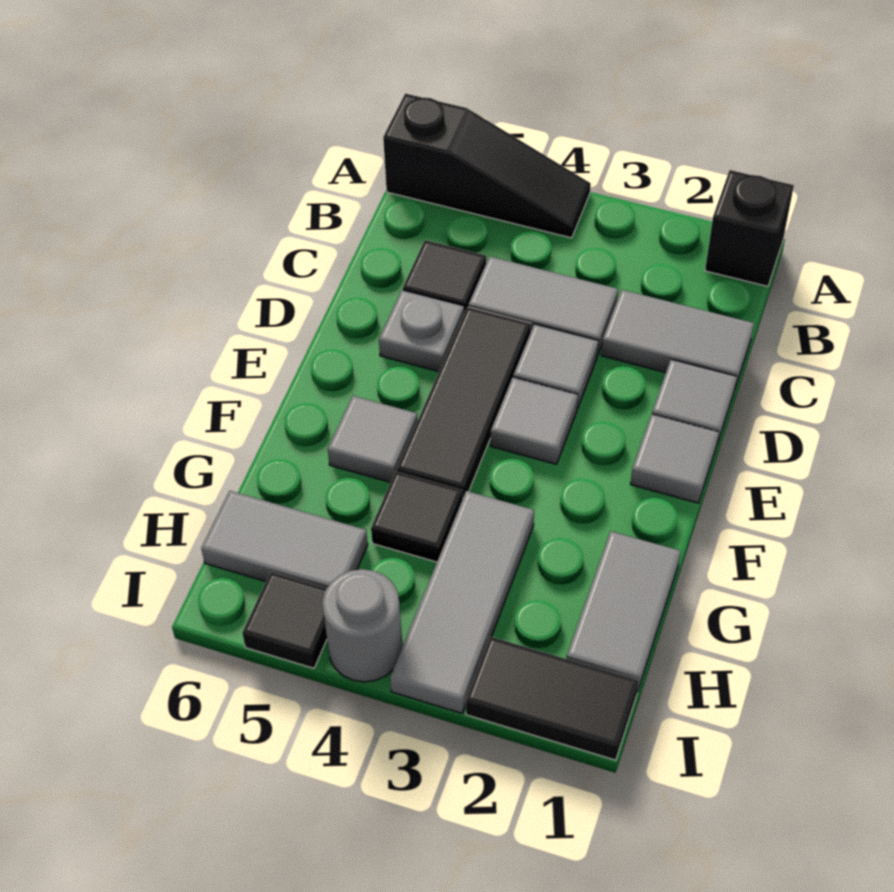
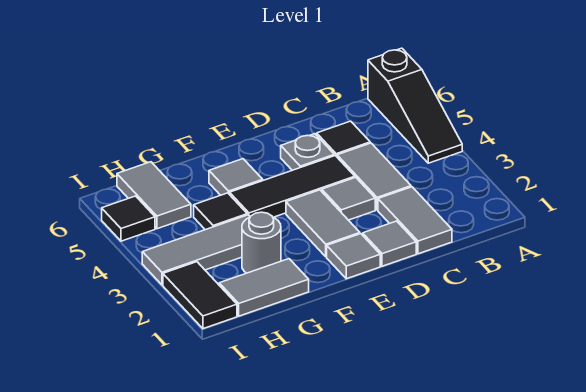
black 1x1 brick [705,170,794,286] -> none
grey 1x1 tile [491,377,578,464] -> grey 1x2 tile [286,190,360,257]
grey 1x1 round brick [322,569,402,682] -> grey 1x1 round brick moved to [242,212,281,273]

